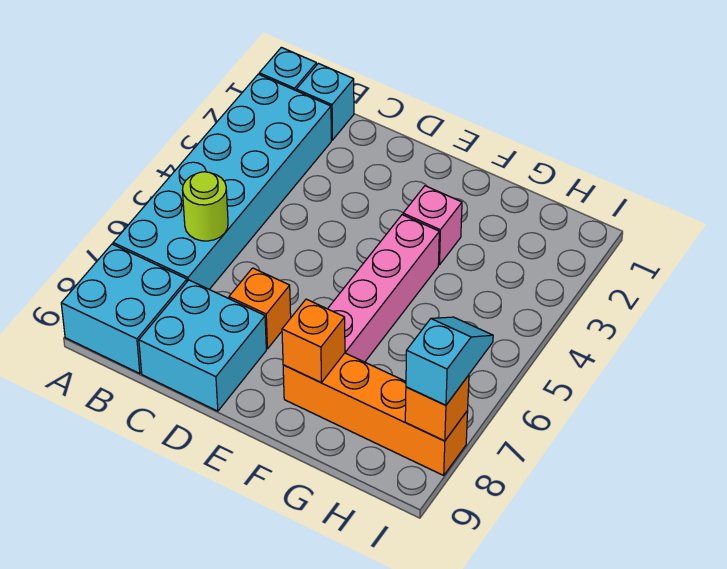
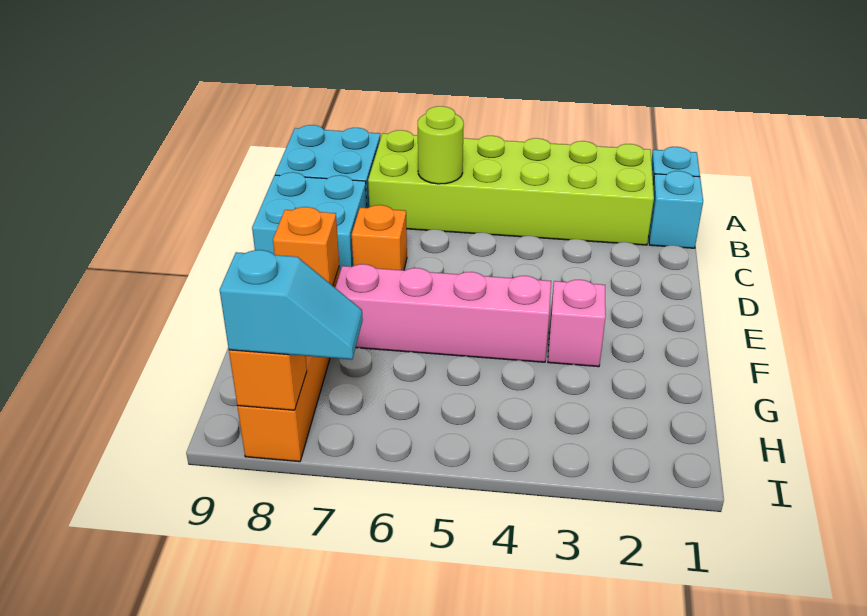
cyan 2x6 brick [113,74,331,289] -> lime 2x6 brick [368,130,654,245]

